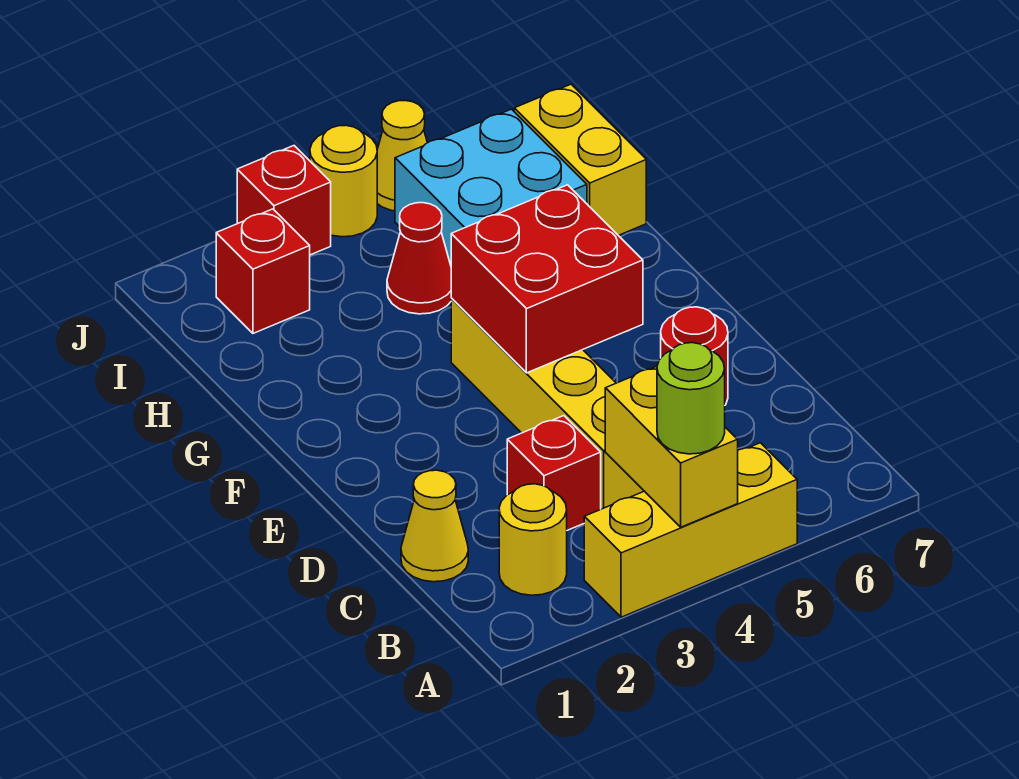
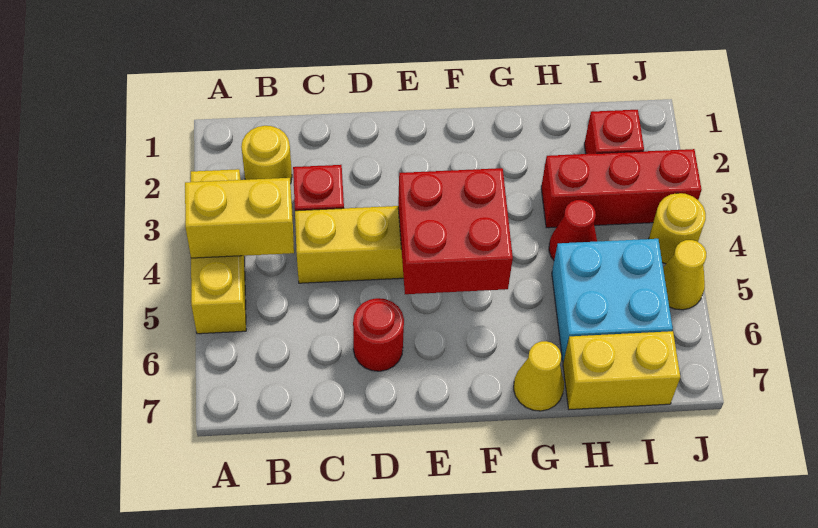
lime 1x1 round brick [657,343,725,454] -> none
yellow 1x1 cone [401,470,468,582] -> yellow 1x1 cone moved to [514,341,564,411]
red 1x1 brick [237,146,331,255] -> red 1x3 brick [541,149,702,228]

